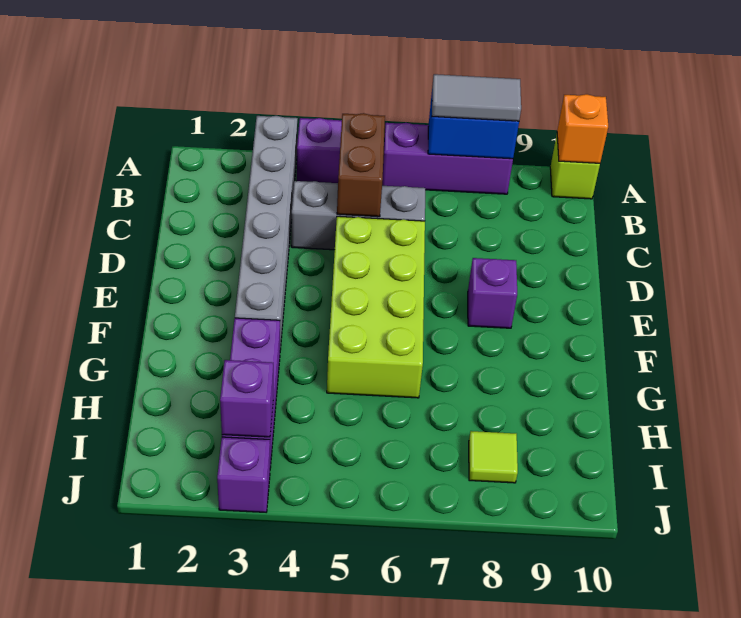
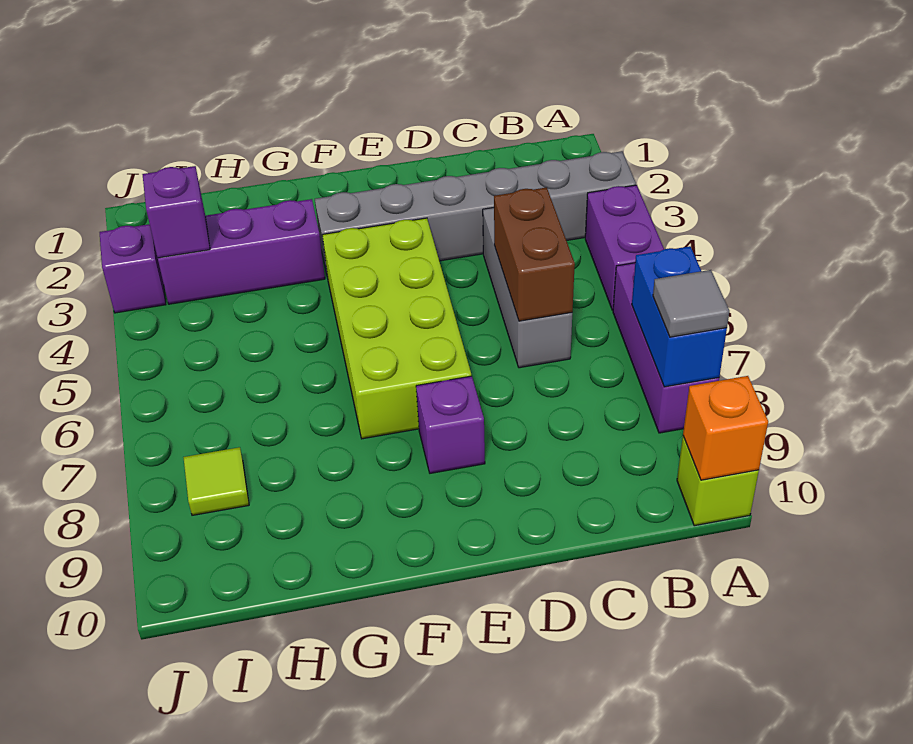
grey 1x2 tile [432,74,521,121] -> grey 1x1 tile [653,270,729,337]
brown 1x2 brick [337,113,385,217] -> brown 1x2 brick turned to [494,187,575,321]
lime 2x4 brick [327,216,425,398] -> lime 2x4 brick turned to [322,218,471,439]

